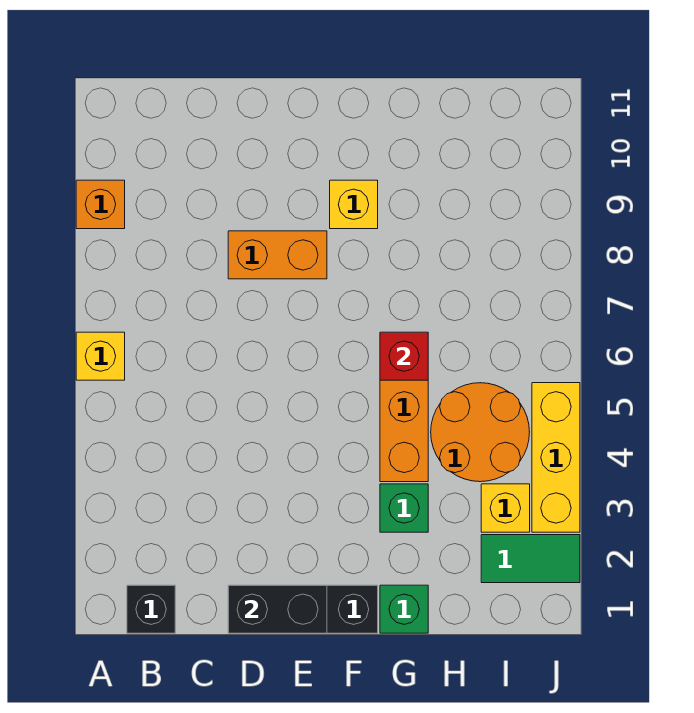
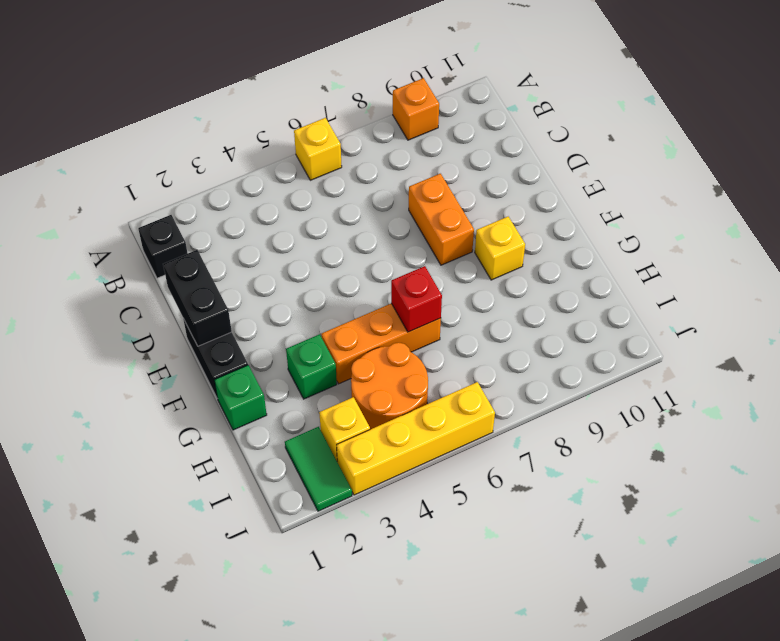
yellow 1x3 brick [532,383,580,532] -> yellow 1x4 brick [337,382,495,495]

